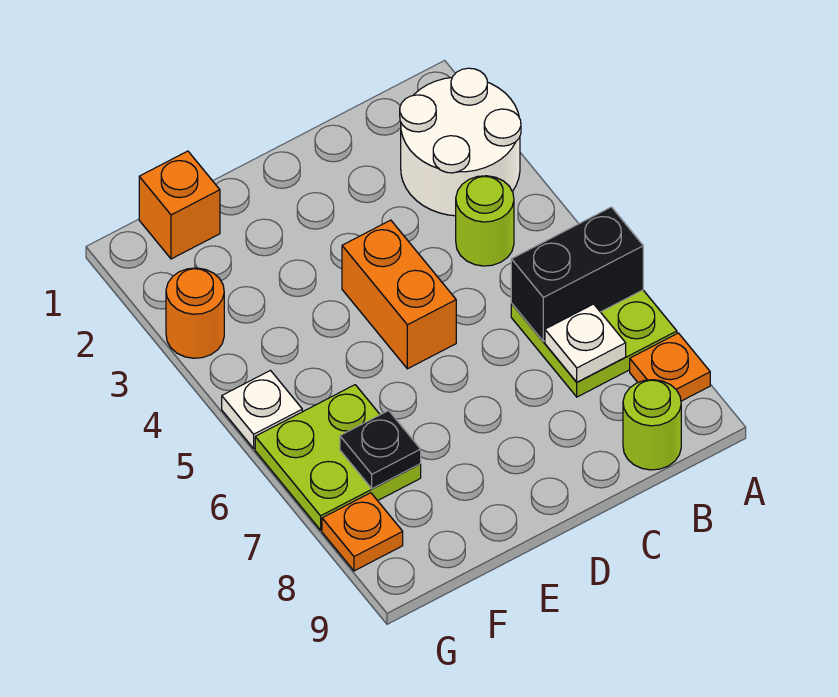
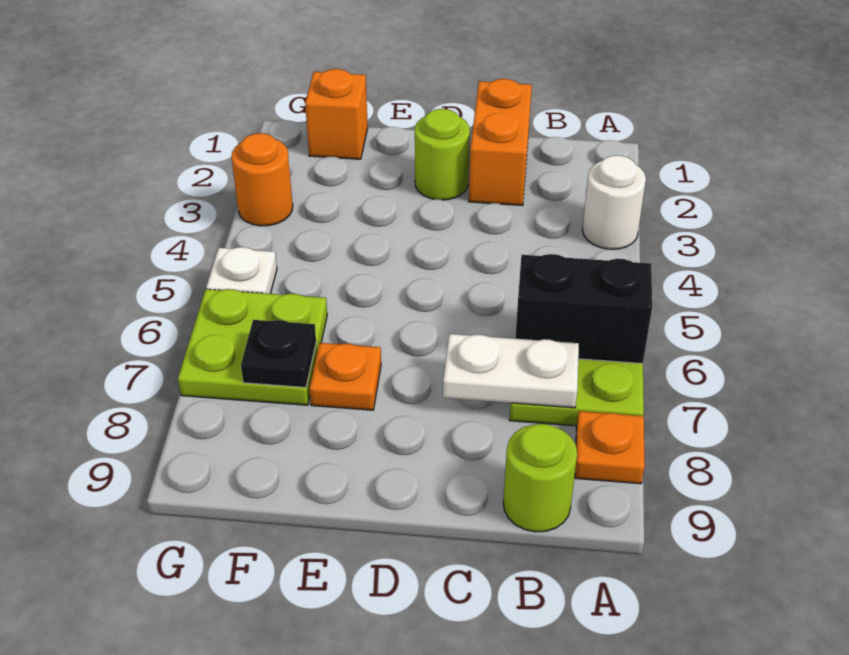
white 2x2 round brick [400,68,521,216] -> white 1x1 round brick [582,155,646,249]
lime 1x1 round brick [456,176,514,266] -> lime 1x1 round brick moved to [415,109,470,200]
white 1x1 plate [545,304,626,382] -> white 1x2 plate [443,334,579,408]
orange 1x2 brick [342,220,456,369] -> orange 1x2 brick moved to [469,79,532,205]
orange 1x1 plate [322,493,403,571] -> orange 1x1 plate moved to [310,343,381,410]

